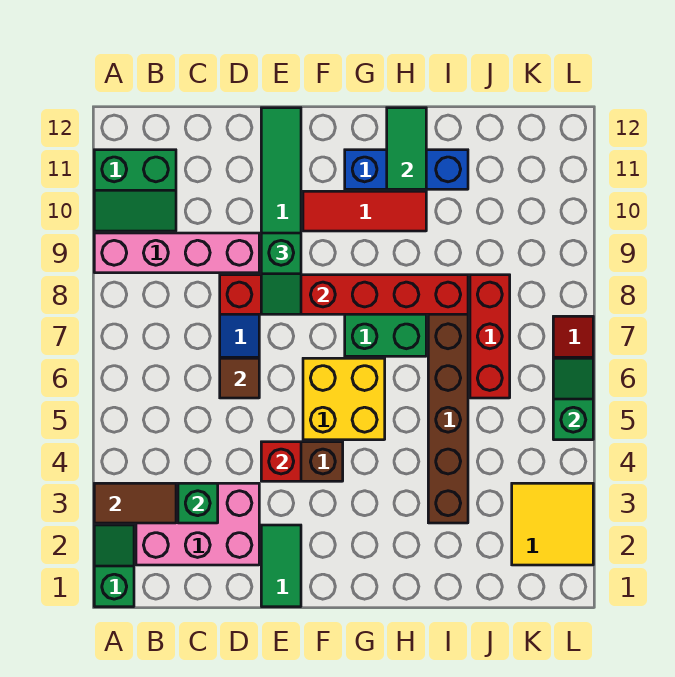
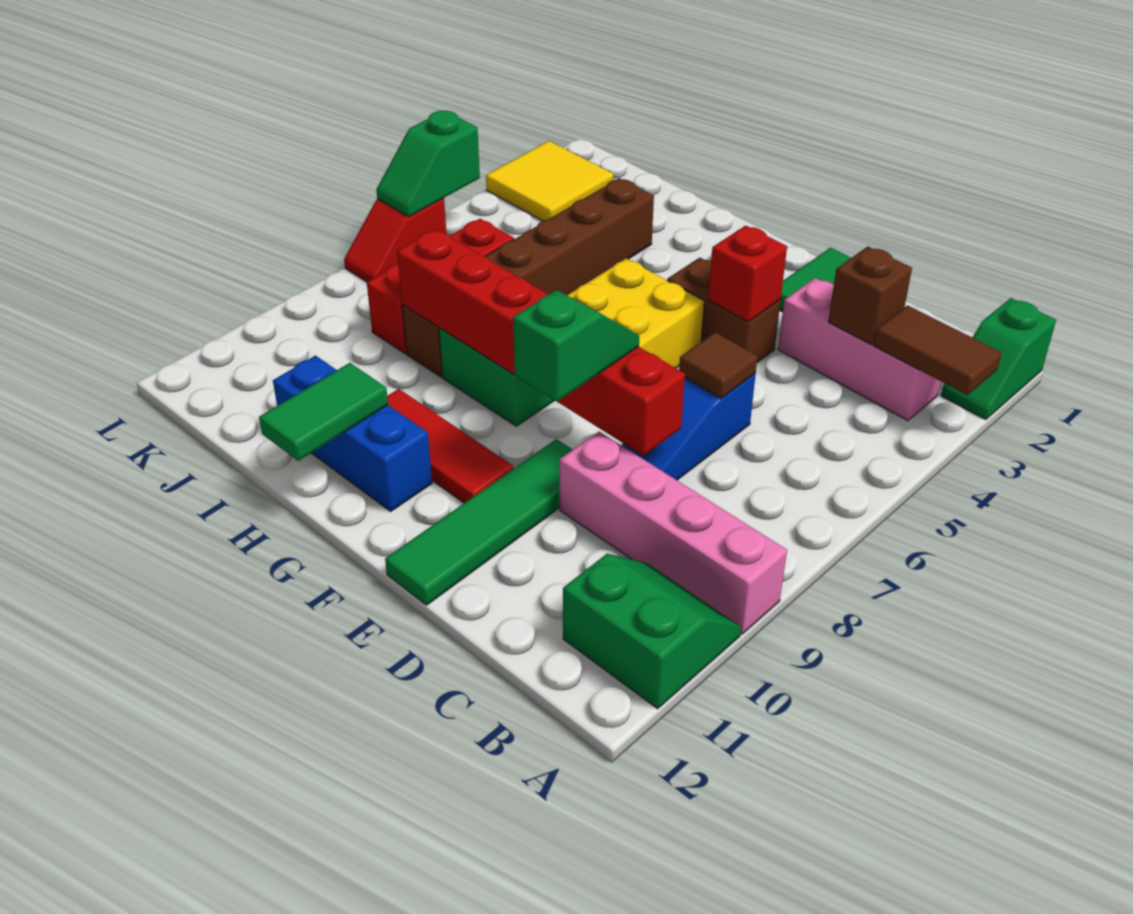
pink 2x3 brick [136,483,259,565] -> pink 1x3 brick [778,278,941,421]
green 1x1 brick [178,483,218,523] -> brown 1x1 brick [828,246,912,345]

